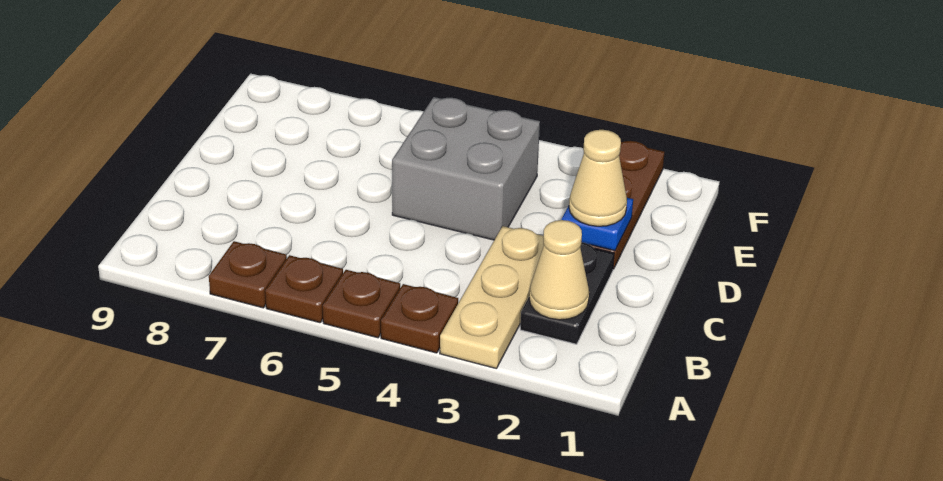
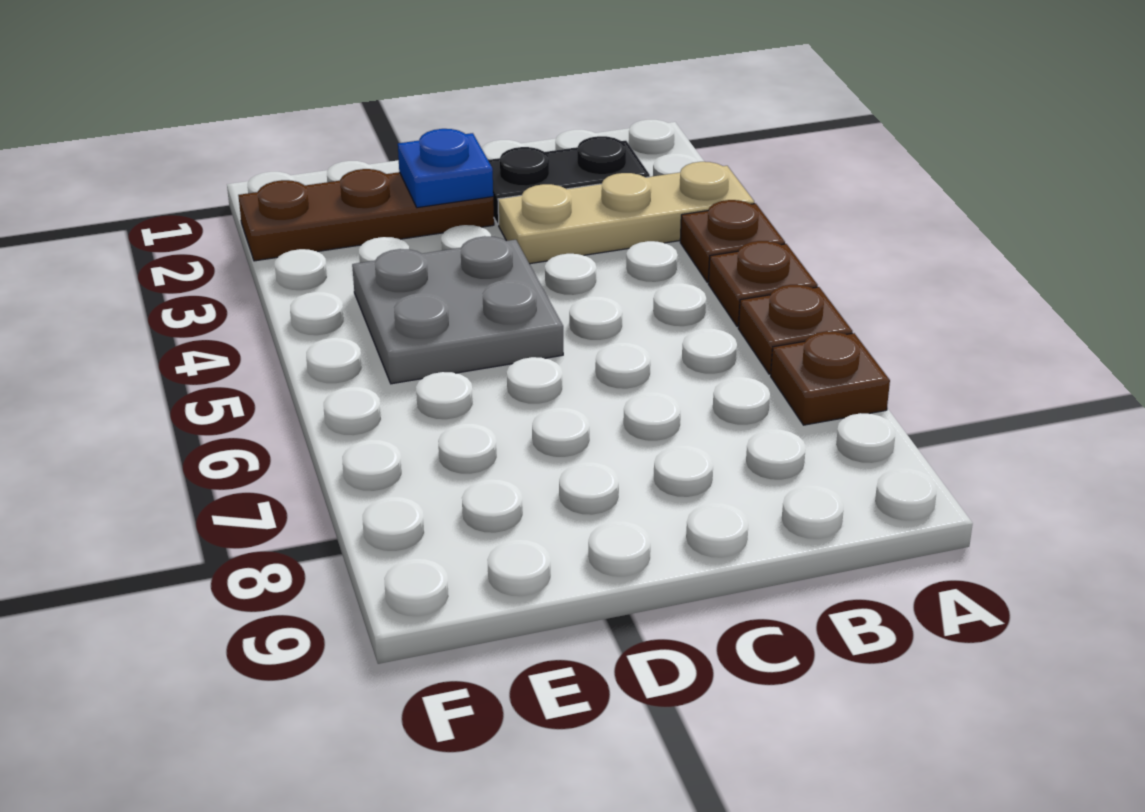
tan 1x1 cone [529,220,589,320] -> none
tan 1x1 cone [569,130,627,226] -> none
grey 2x2 brick [392,97,540,240] -> grey 2x2 plate [352,236,563,384]

